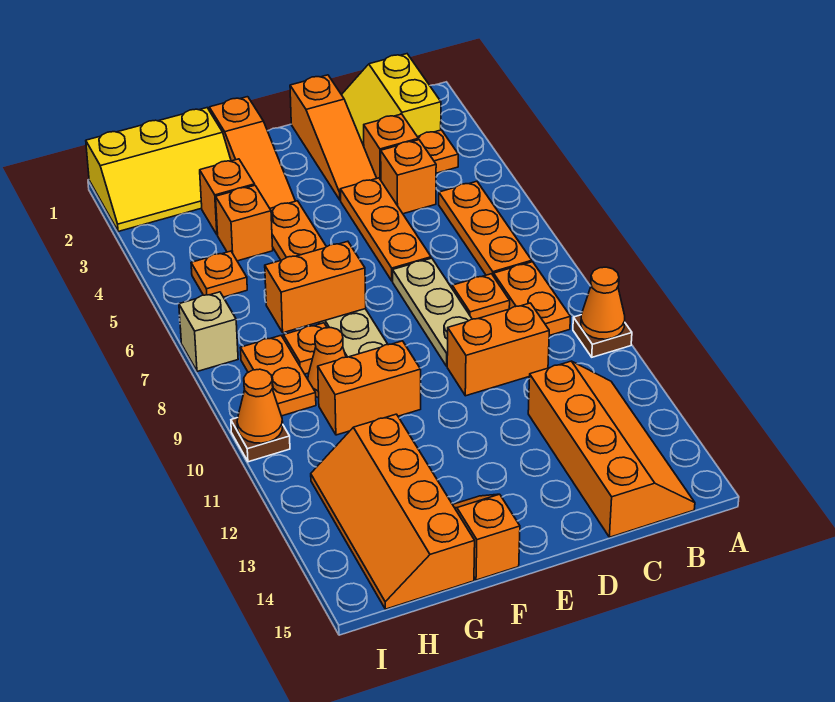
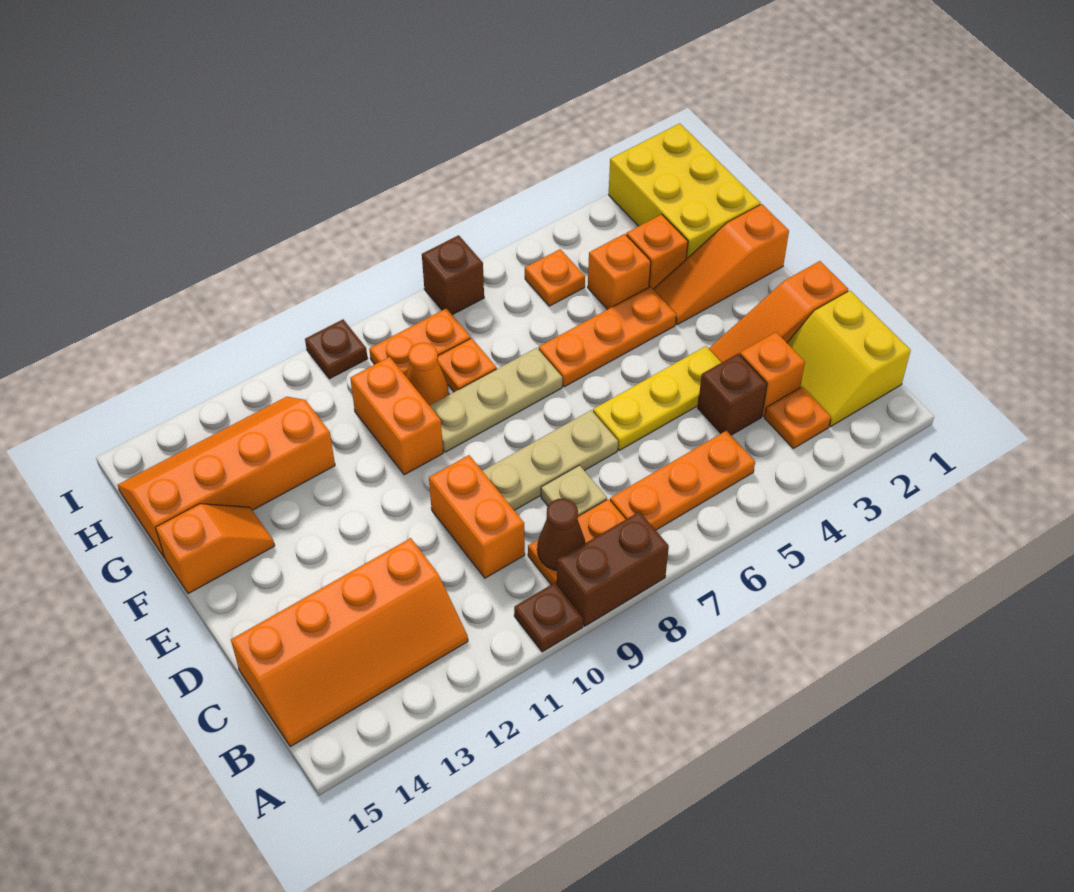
none -> brown 1x2 brick [557,512,669,626]
orange 1x1 cone [581,267,625,339] -> none
yellow 2x2 slope [342,54,441,146] -> yellow 2x2 slope turned to [787,291,911,426]
none -> brown 1x1 cone [537,498,585,570]
orange 1x1 brick [381,140,436,214] -> brown 1x1 brick [698,353,767,435]
orange 1x1 plate [452,274,510,319] -> tan 1x1 plate [541,465,607,516]
orange 1x3 plate [340,178,431,281] -> yellow 1x3 plate [593,346,722,450]
orange 1x2 brick [265,241,366,333] -> none
yellow 2x3 slope [86,108,231,232] -> yellow 2x3 brick [609,123,760,259]
tan 1x1 brick [179,292,238,372] -> brown 1x1 brick [422,235,484,315]
orange 1x1 cone [237,369,283,443] -> none

